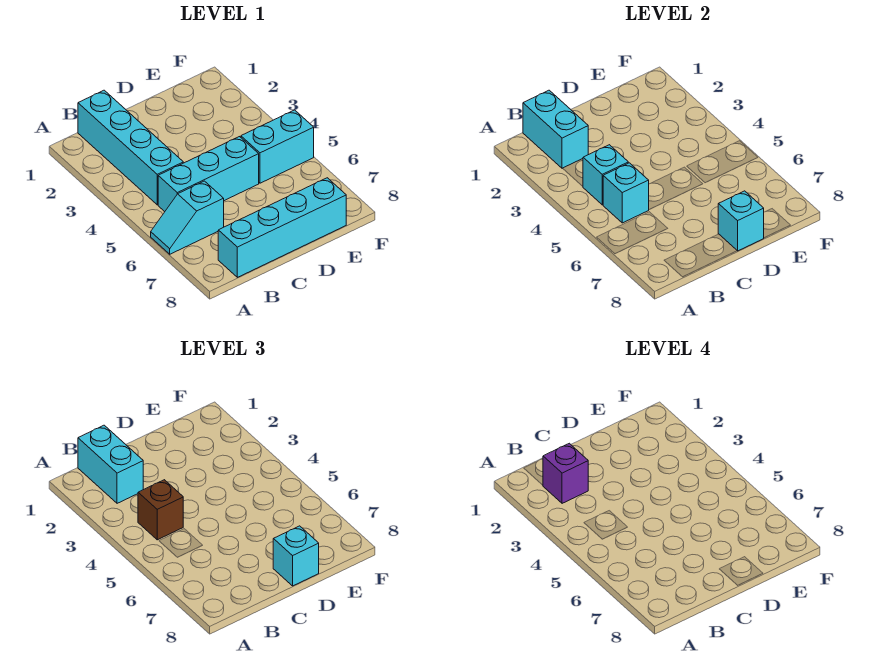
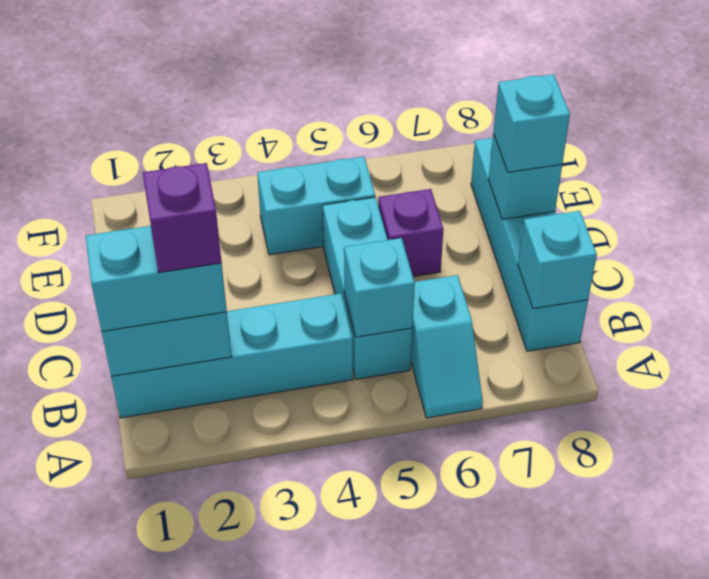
cyan 1x1 brick [583,145,628,205] -> cyan 1x1 brick moved to [518,211,597,309]
brown 1x1 brick [138,480,183,540] -> none
none -> purple 1x1 brick [378,189,444,276]
cyan 1x2 brick [241,110,314,183] -> cyan 1x2 brick turned to [257,157,375,255]

